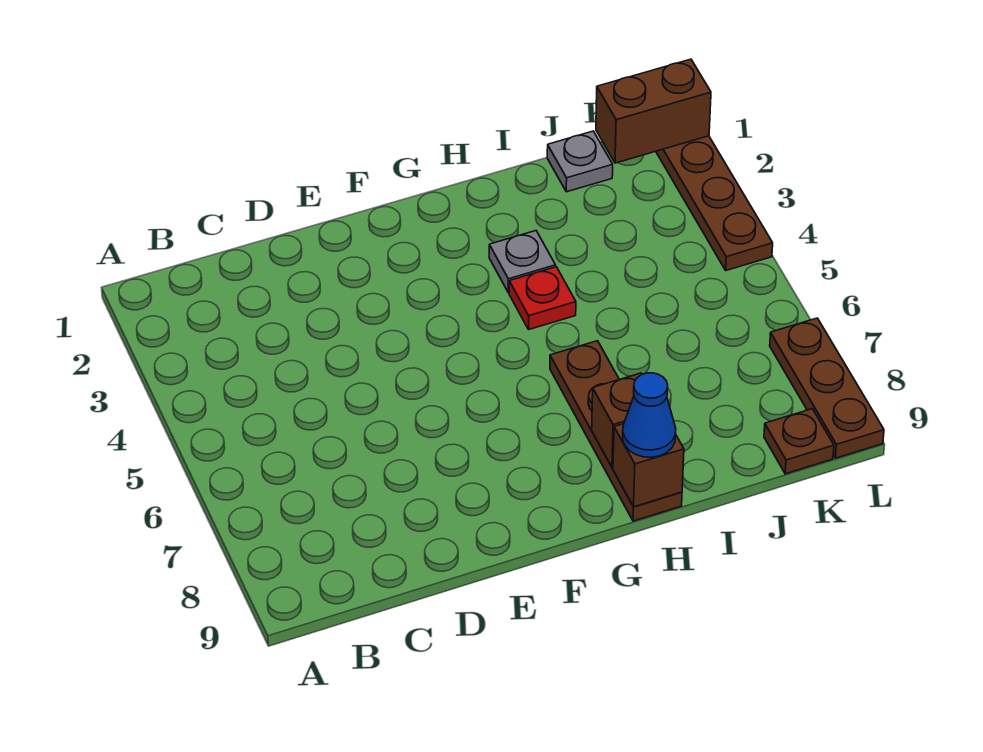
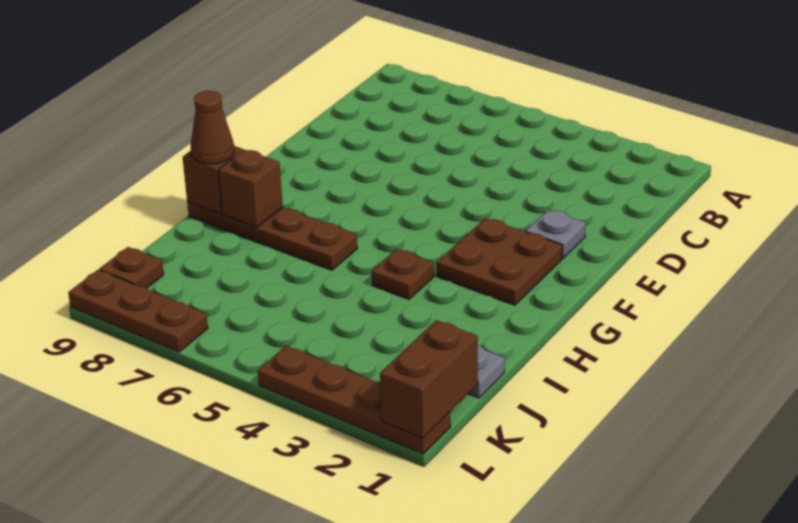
none -> brown 2x2 plate [437,218,562,305]
grey 1x1 plate [489,231,556,293] -> grey 1x1 plate moved to [526,210,586,258]
red 1x1 plate [509,267,576,330] -> brown 1x1 plate [372,249,434,299]
blue 1x1 cone [623,373,676,457] -> brown 1x1 cone [190,91,234,164]

